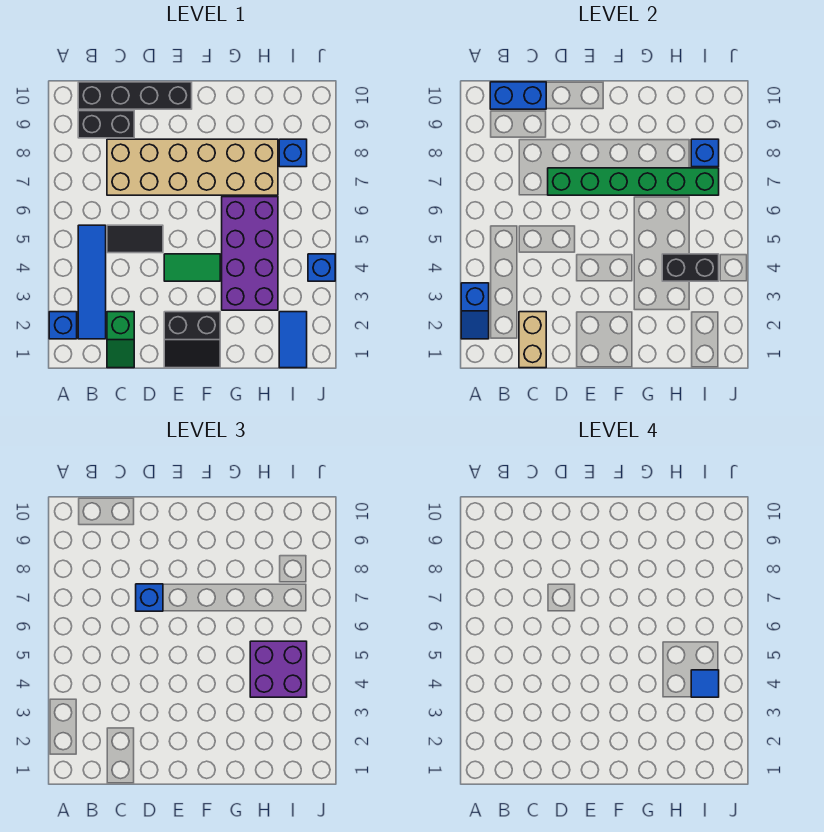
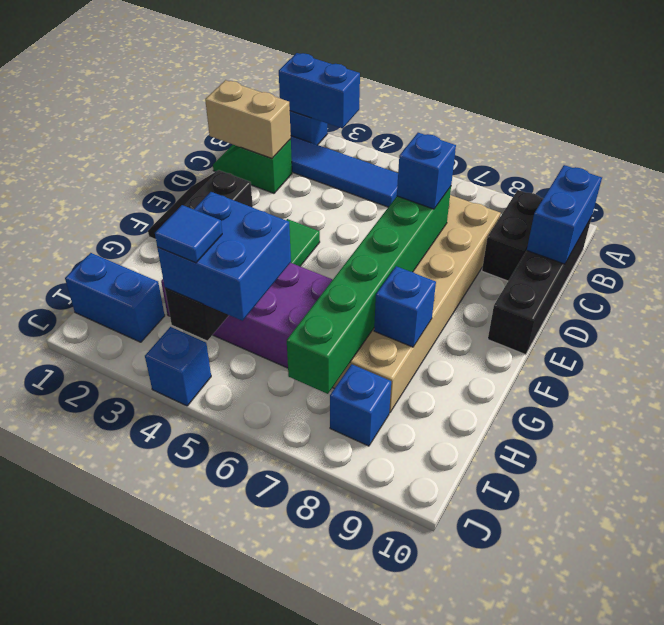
blue 1x2 slope [461,283,489,339] -> blue 1x2 brick [279,53,360,128]
black 1x2 tile [107,225,163,253] -> none
purple 2x2 brick [250,641,307,697] -> blue 2x2 brick [157,192,291,321]
blue 1x2 tile [279,312,307,368] -> blue 1x2 brick [65,253,165,342]
blue 1x1 brick [691,139,719,167] -> blue 1x1 brick moved to [374,266,436,347]

